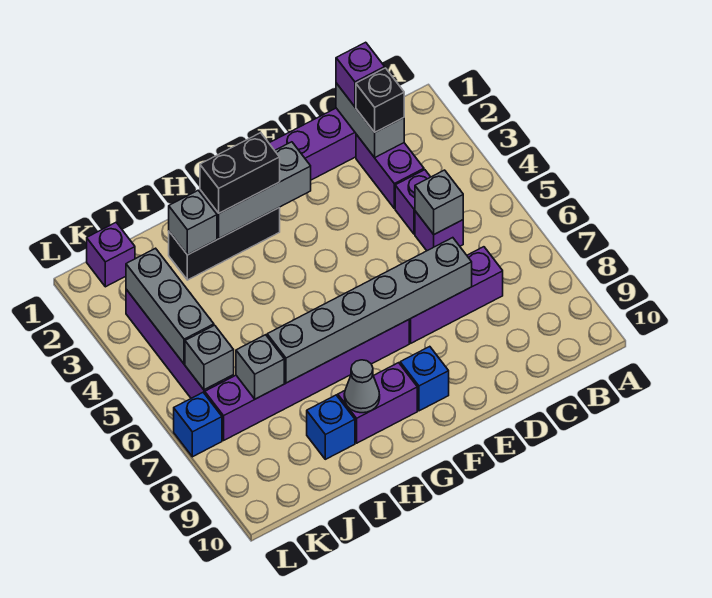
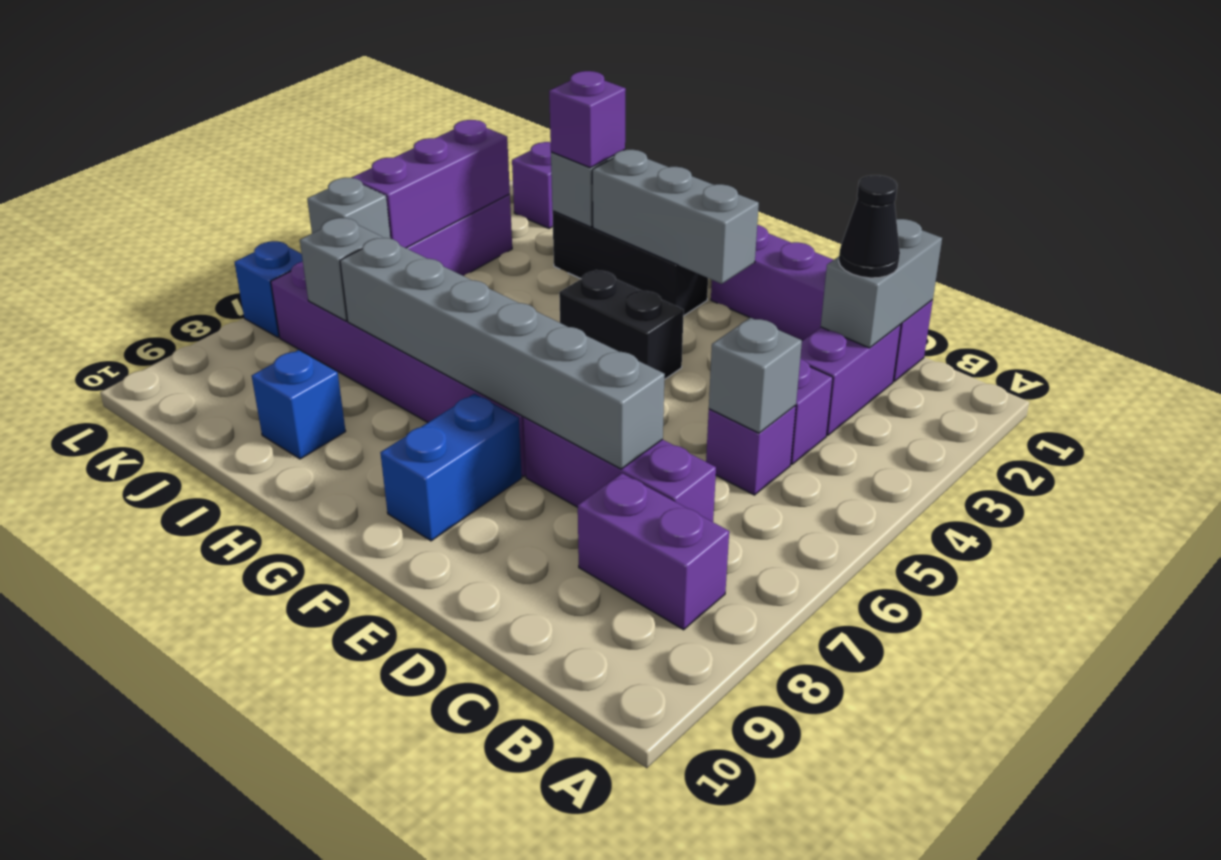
purple 1x1 brick [336,42,385,107] -> purple 1x1 brick moved to [549,71,626,168]
black 1x1 brick [356,68,404,132] -> black 1x1 cone [839,175,900,278]
blue 1x1 brick [400,347,449,411] -> blue 1x2 brick [380,394,522,541]
black 1x2 brick [200,133,280,213] -> black 1x2 brick moved to [559,270,684,380]
purple 1x2 brick [338,363,417,443] -> purple 1x2 brick moved to [578,473,729,630]
grey 1x1 cone [344,360,380,413] -> none
grey 1x3 brick [126,248,214,364] -> purple 1x3 brick [352,120,510,248]

